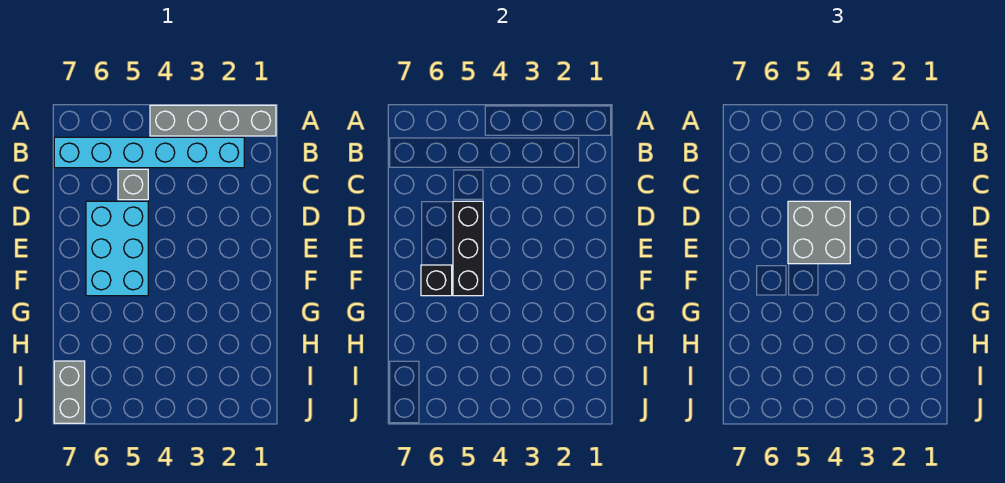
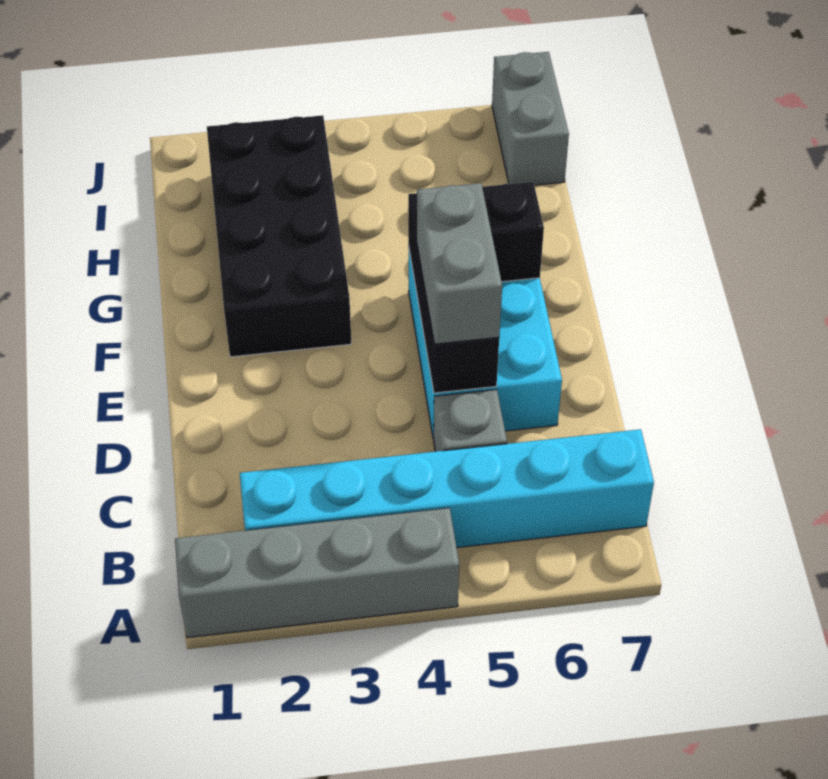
grey 2x2 brick [788,201,850,264] -> grey 1x2 brick [417,183,502,344]
none -> black 2x4 brick [207,115,351,357]

